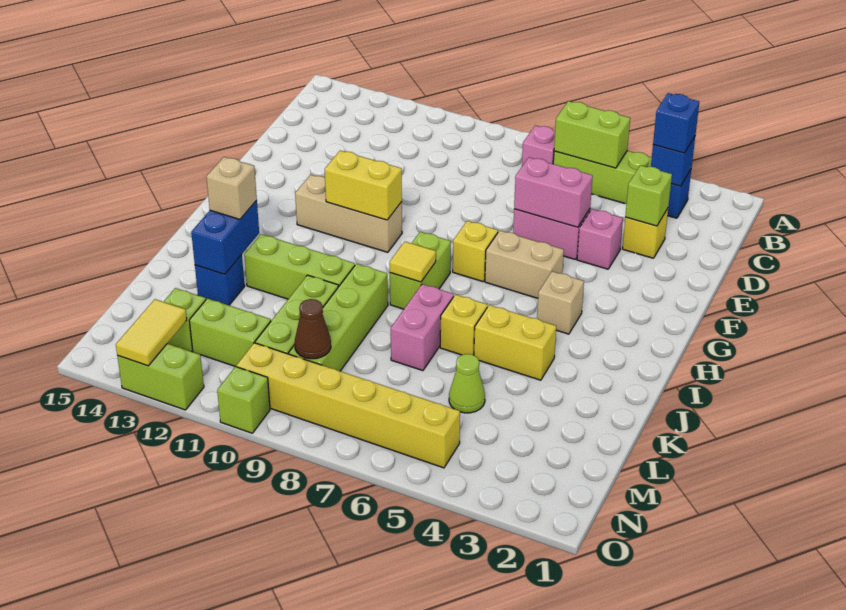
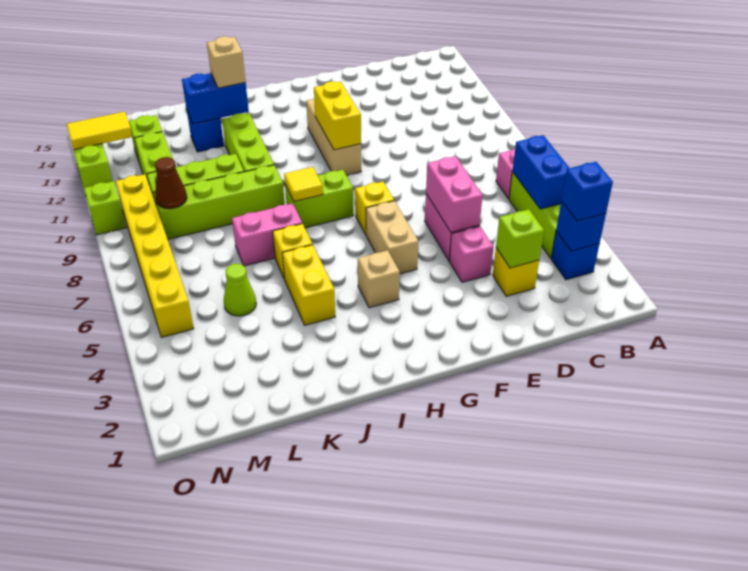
lime 1x2 brick [554,101,630,168] -> blue 1x2 brick [513,135,569,209]

